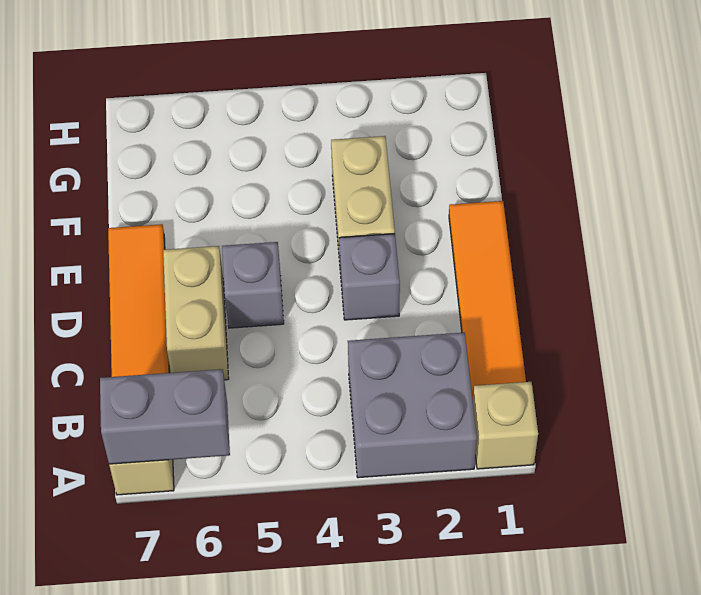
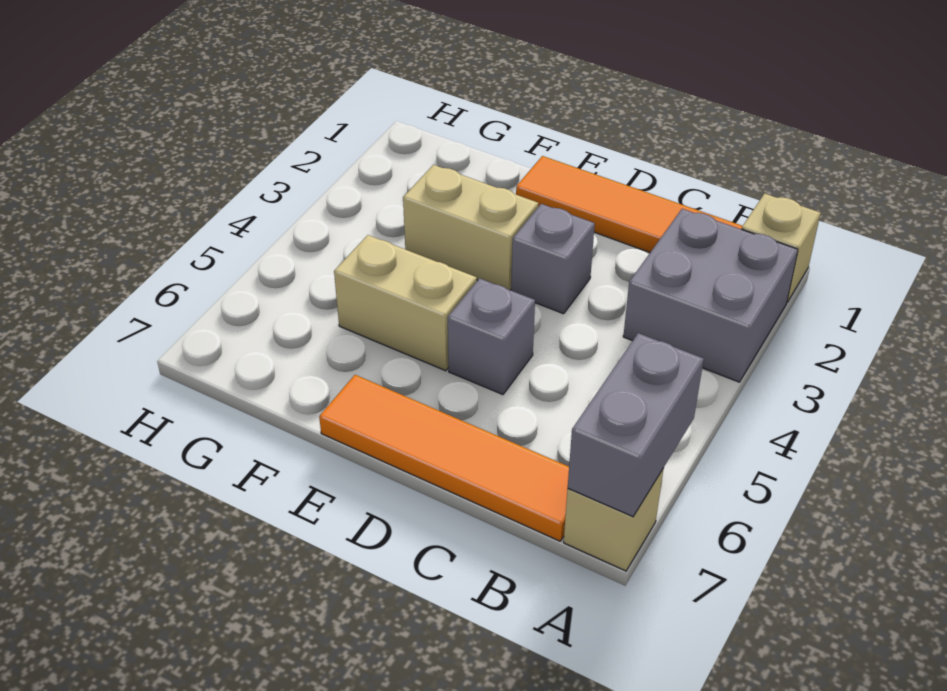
tan 1x2 brick [163,246,229,380] -> tan 1x2 brick moved to [334,235,477,371]

